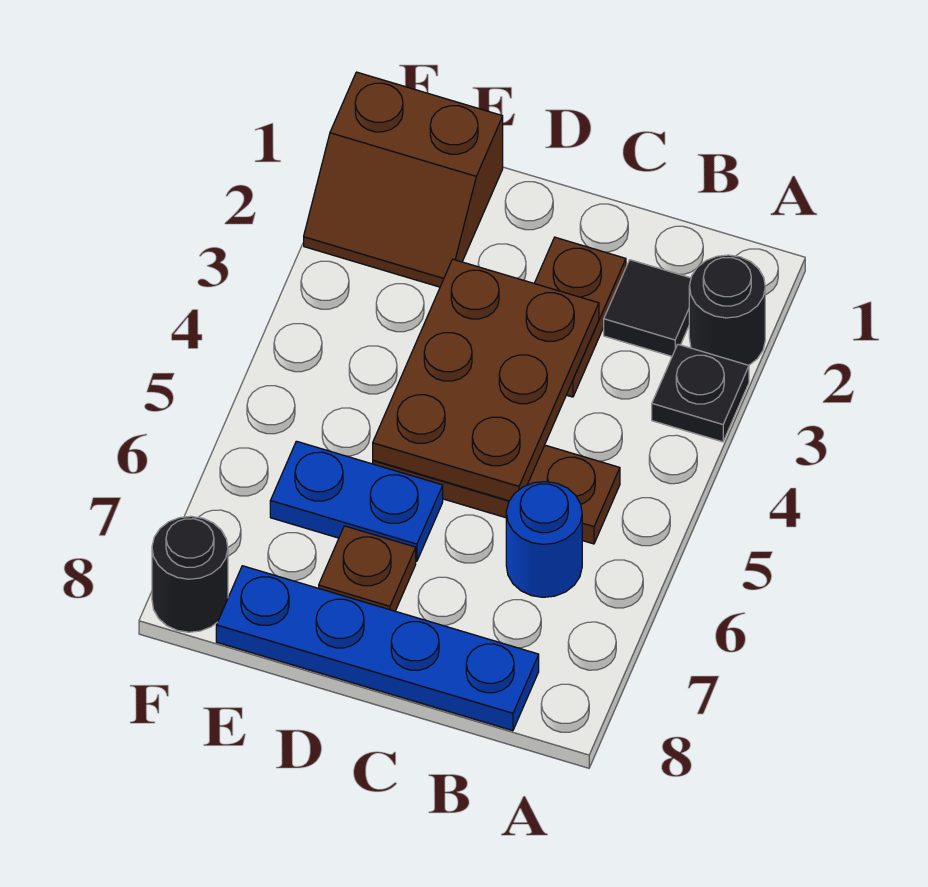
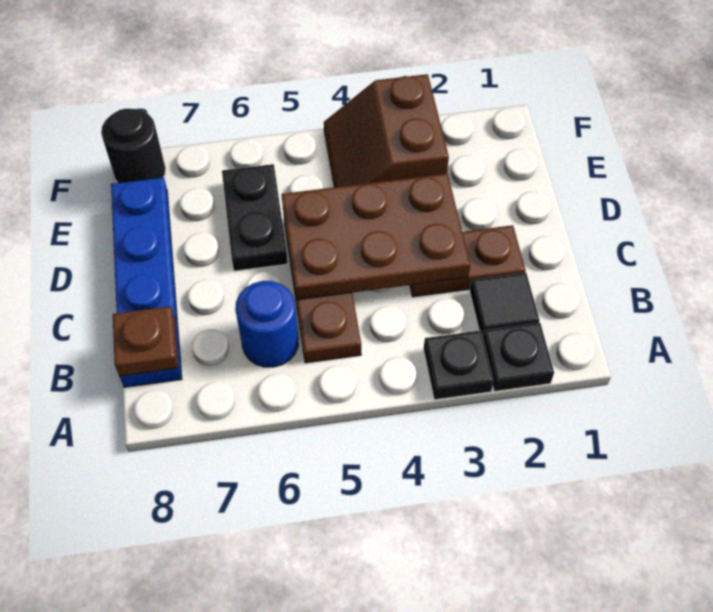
black 1x1 round brick [689,255,765,365] -> black 1x1 plate [483,323,554,391]
blue 1x2 plate [270,441,443,561] -> black 1x2 plate [222,164,288,271]
brown 1x1 plate [319,526,416,611] -> brown 1x1 plate moved to [113,306,178,376]
brown 2x2 slope [304,72,503,287] -> brown 2x2 slope moved to [324,74,449,187]

